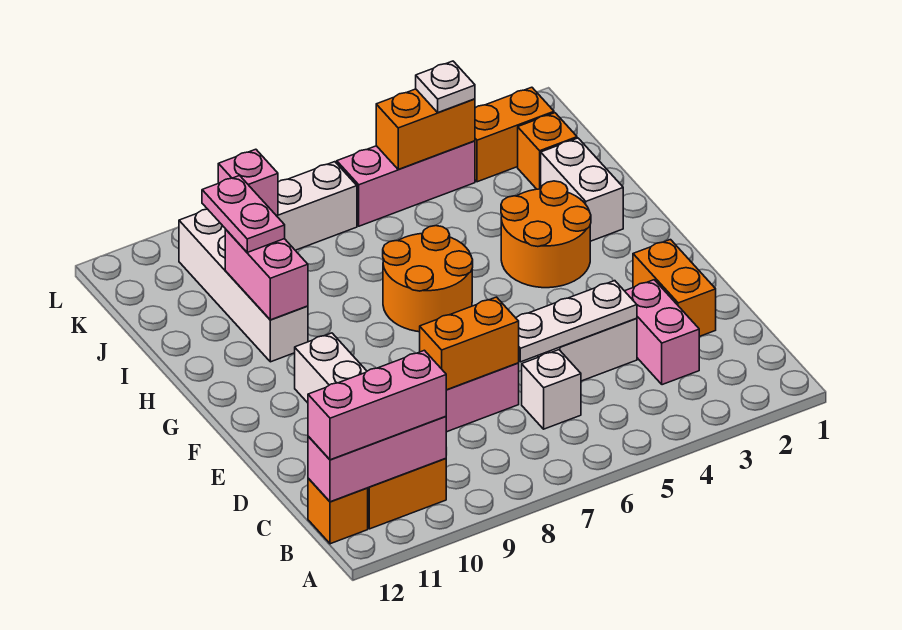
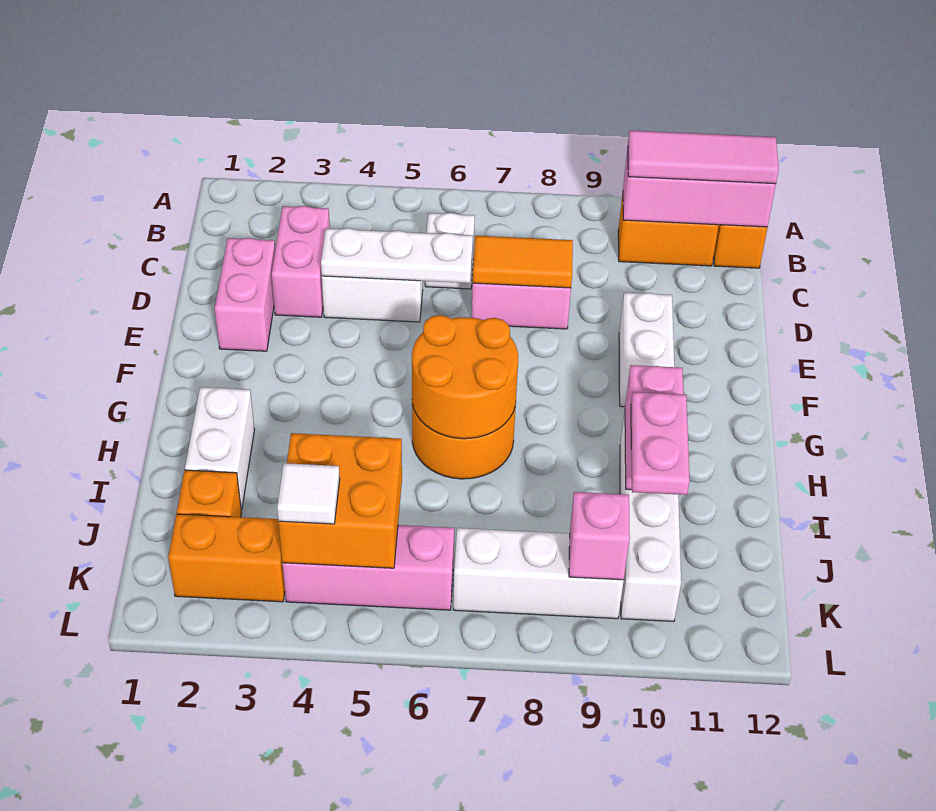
pink 1x3 brick [308,350,446,460] -> pink 1x3 tile [628,130,779,184]
orange 1x2 brick [633,240,716,337] -> pink 1x2 brick [215,238,275,351]
orange 1x2 brick [420,297,519,390] -> orange 1x2 tile [473,236,573,288]
orange 2x2 round brick [501,181,591,288] -> orange 2x2 round brick moved to [412,315,518,439]
orange 1x2 brick [376,89,475,170] -> orange 2x2 brick [279,433,402,568]
white 1x1 plate [416,61,475,112] -> white 1x1 tile [277,463,340,524]

